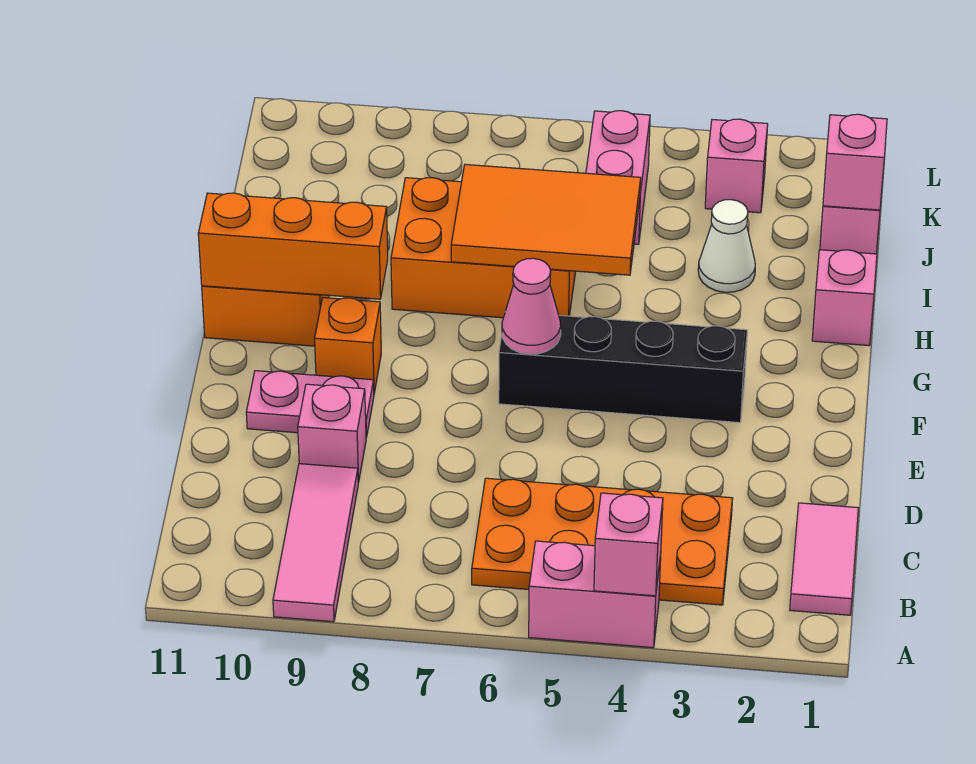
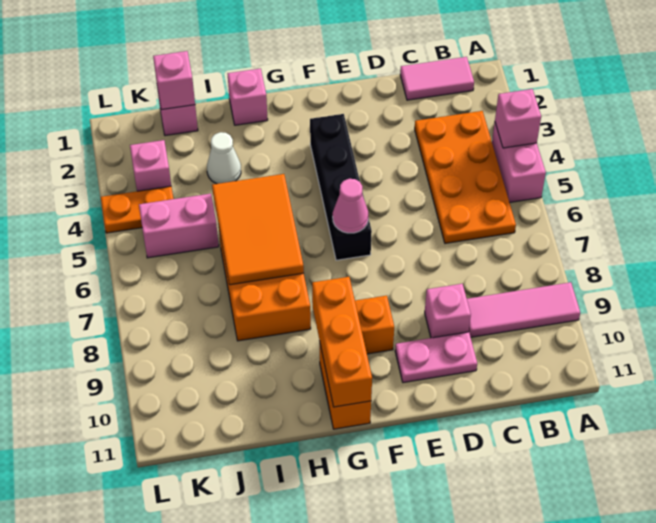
pink 1x2 plate [246,371,374,438] -> pink 1x2 plate turned to [395,332,477,383]
none -> orange 1x2 plate [101,186,173,233]

